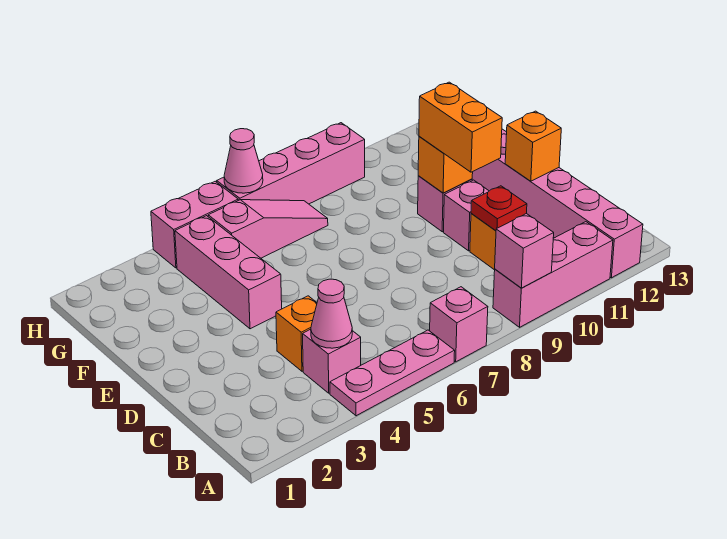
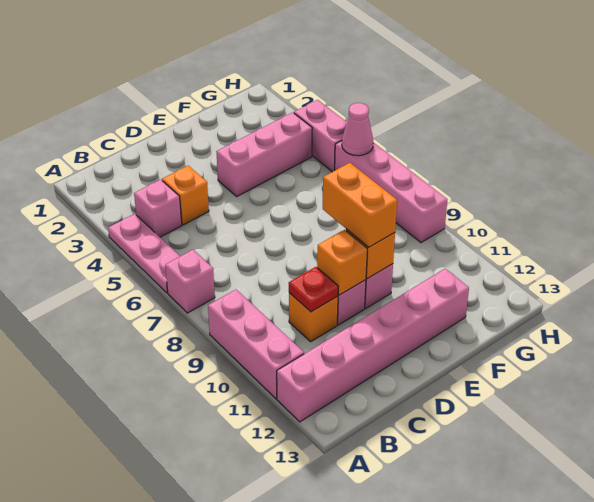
pink 1x1 brick [495,213,554,288] -> none
pink 1x1 cone [311,279,352,348] -> none
orange 1x2 brick [419,82,502,172] -> orange 1x2 brick turned to [323,163,397,247]
orange 1x1 brick [505,111,561,181] -> orange 1x1 brick moved to [317,230,367,295]
pink 1x3 slope [208,200,328,258] -> none

